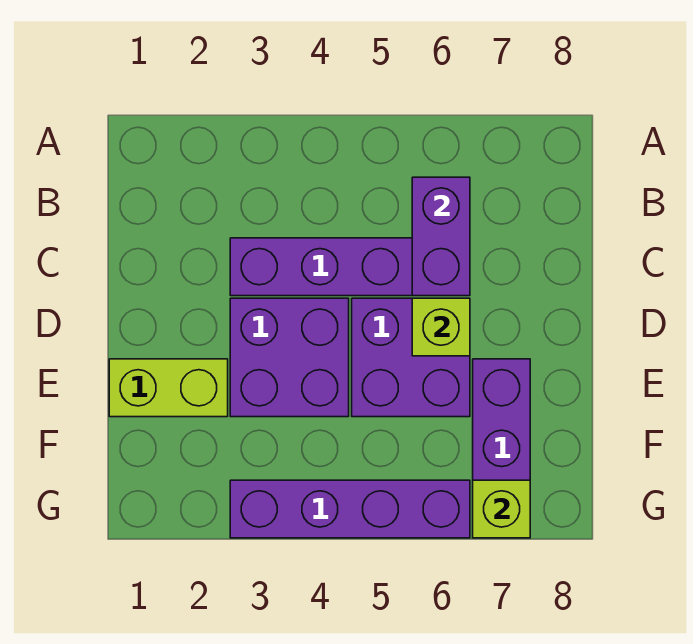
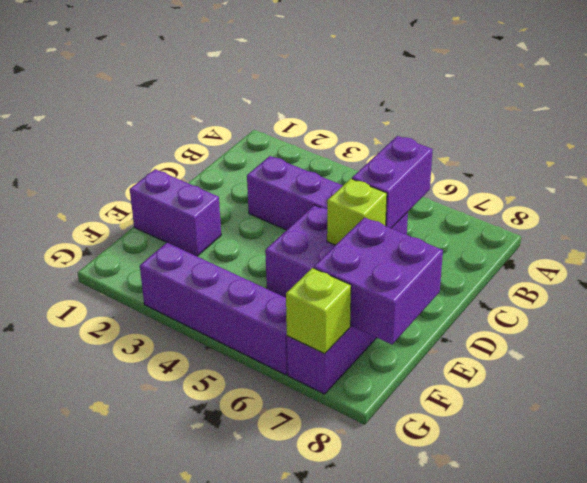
purple 2x2 brick [230,298,349,417] -> purple 2x2 brick moved to [314,218,443,344]
lime 1x2 brick [109,359,228,417] -> purple 1x2 brick [130,169,221,256]

